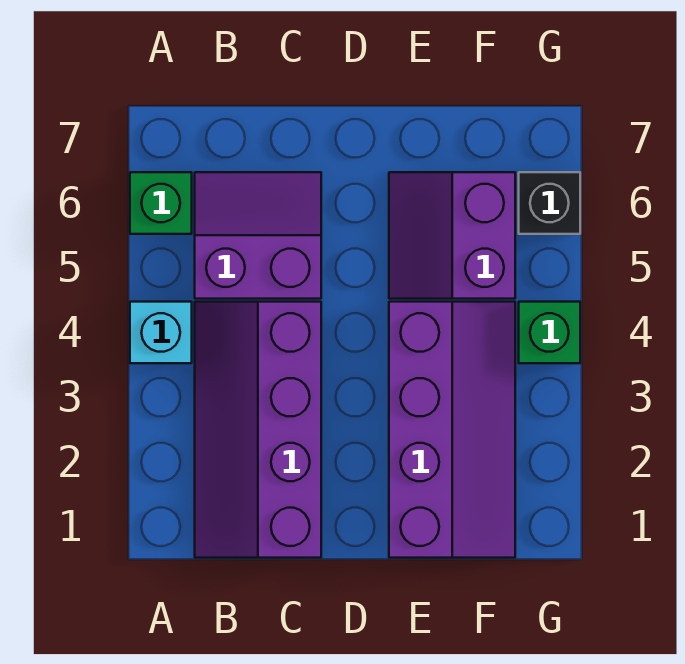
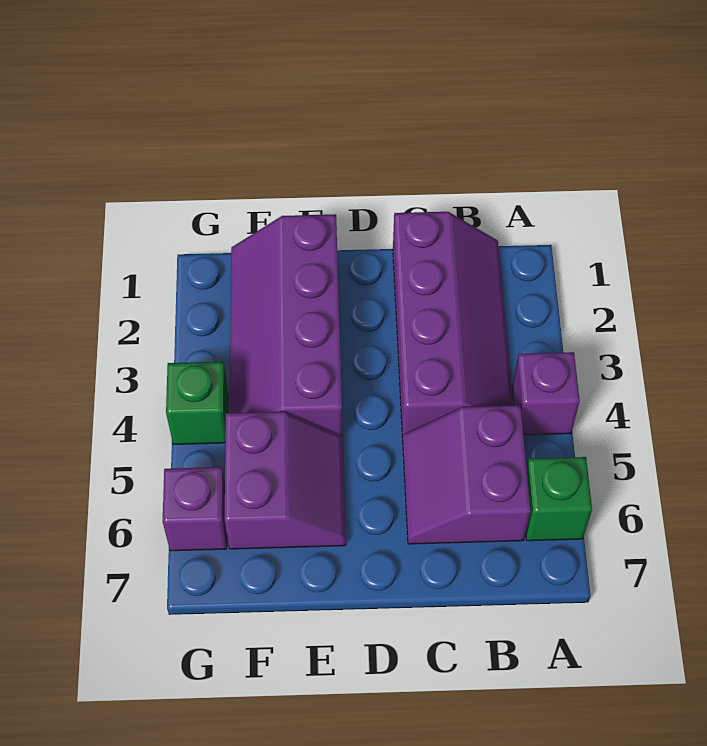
cyan 1x1 brick [130,302,192,363] -> purple 1x1 brick [513,352,580,435]
purple 2x2 slope [195,172,321,299] -> purple 2x2 slope turned to [403,405,531,544]
black 1x1 brick [519,172,580,234] -> purple 1x1 brick [163,467,227,551]

